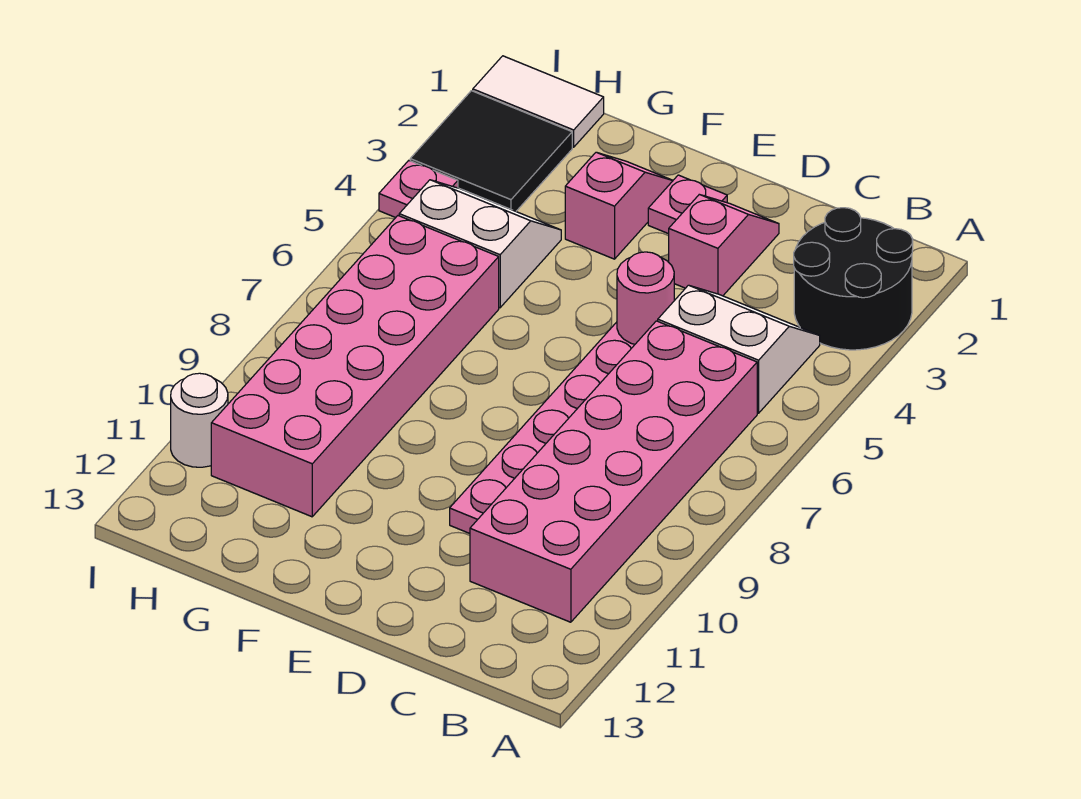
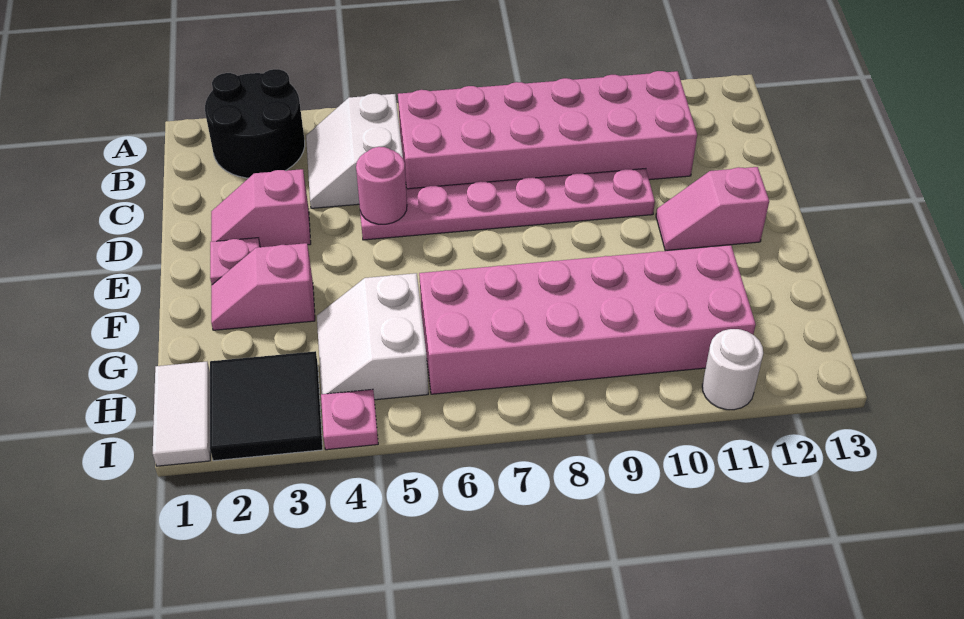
none -> pink 1x2 slope [656,167,769,251]

